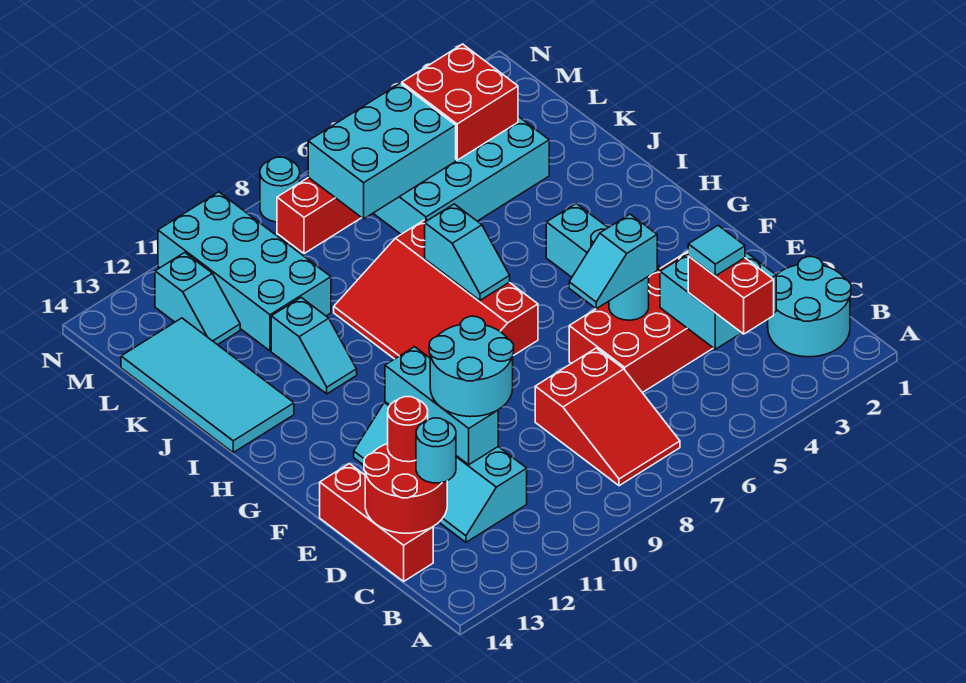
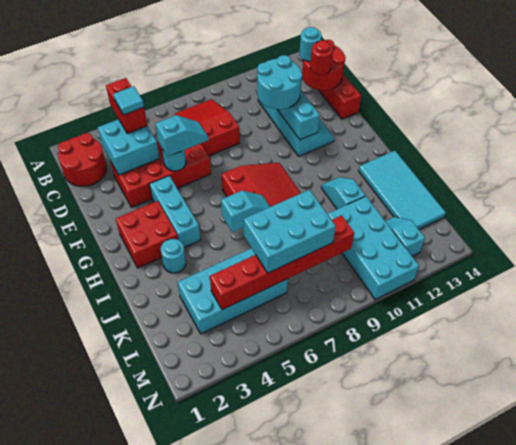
cyan 2x2 round brick [768,257,851,357] -> red 2x2 round brick [58,133,106,186]
cyan 1x2 slope [425,204,510,300] -> cyan 1x2 slope turned to [221,191,270,232]
red 2x2 brick [402,44,518,160] -> red 2x2 brick moved to [116,201,178,268]
cyan 1x1 round brick [260,157,300,222] -> cyan 1x1 round brick moved to [161,239,186,273]

